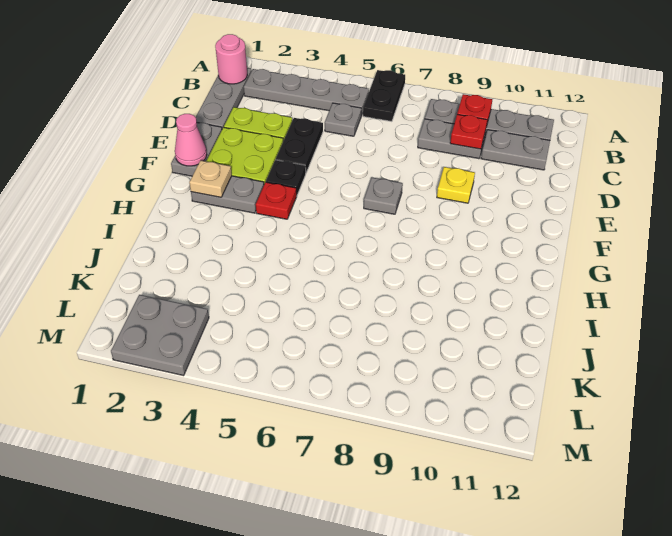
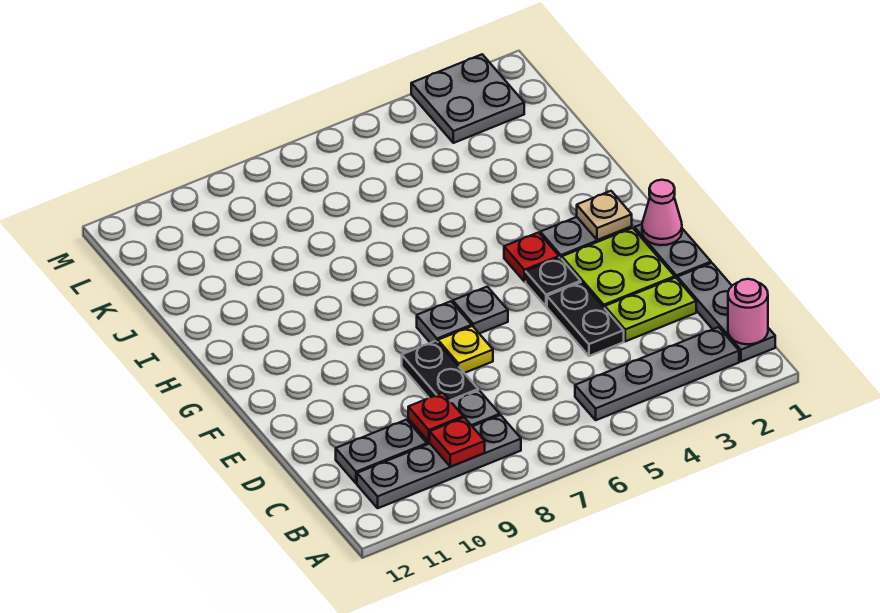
black 1x2 plate [363,70,405,121] -> black 1x2 plate moved to [402,341,478,401]
grey 1x1 plate [325,103,361,136] -> grey 1x1 plate moved to [453,287,508,333]
yellow 1x1 plate [437,167,475,203] -> yellow 1x1 plate moved to [438,326,493,373]

